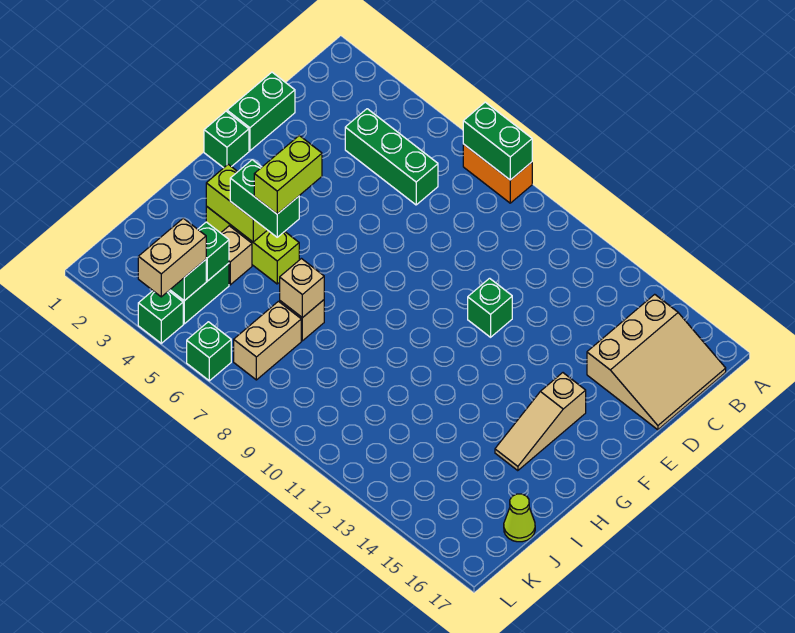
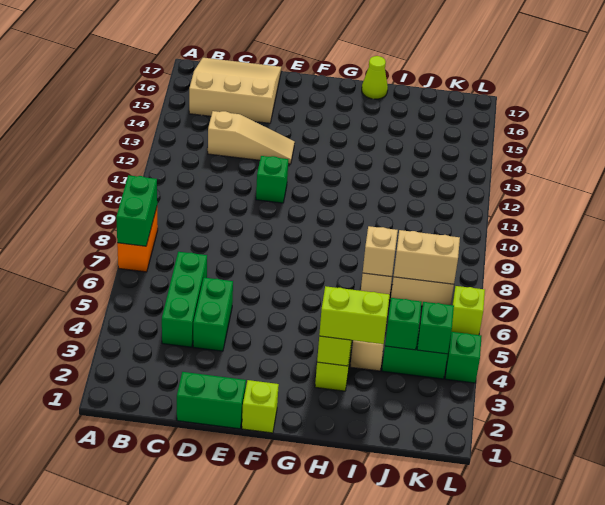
green 1x1 brick [204,111,249,168] -> lime 1x1 brick [242,380,279,433]
tan 1x3 slope [495,373,586,471] -> tan 1x3 slope moved to [208,111,295,164]
lime 1x2 brick [254,136,322,214] -> lime 1x2 brick moved to [319,286,390,344]
green 1x2 brick [230,160,299,237] -> green 1x2 brick moved to [193,278,233,351]
lime 1x1 cone [504,494,535,542] -> lime 1x1 cone moved to [362,56,388,99]
tan 1x2 brick [138,218,206,297] -> tan 1x2 brick moved to [394,230,460,284]
green 1x1 brick [187,322,231,381] -> lime 1x1 brick [451,286,485,335]

